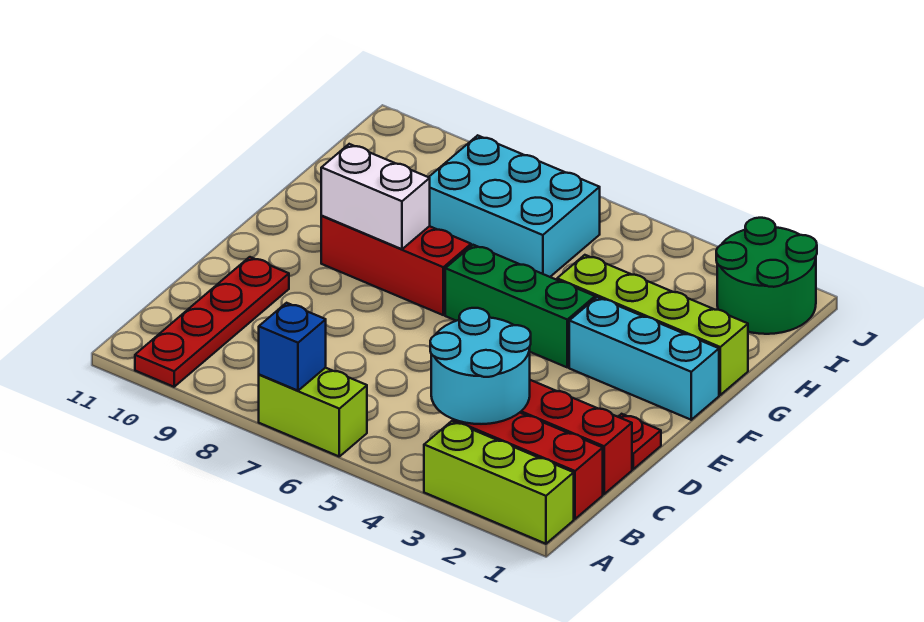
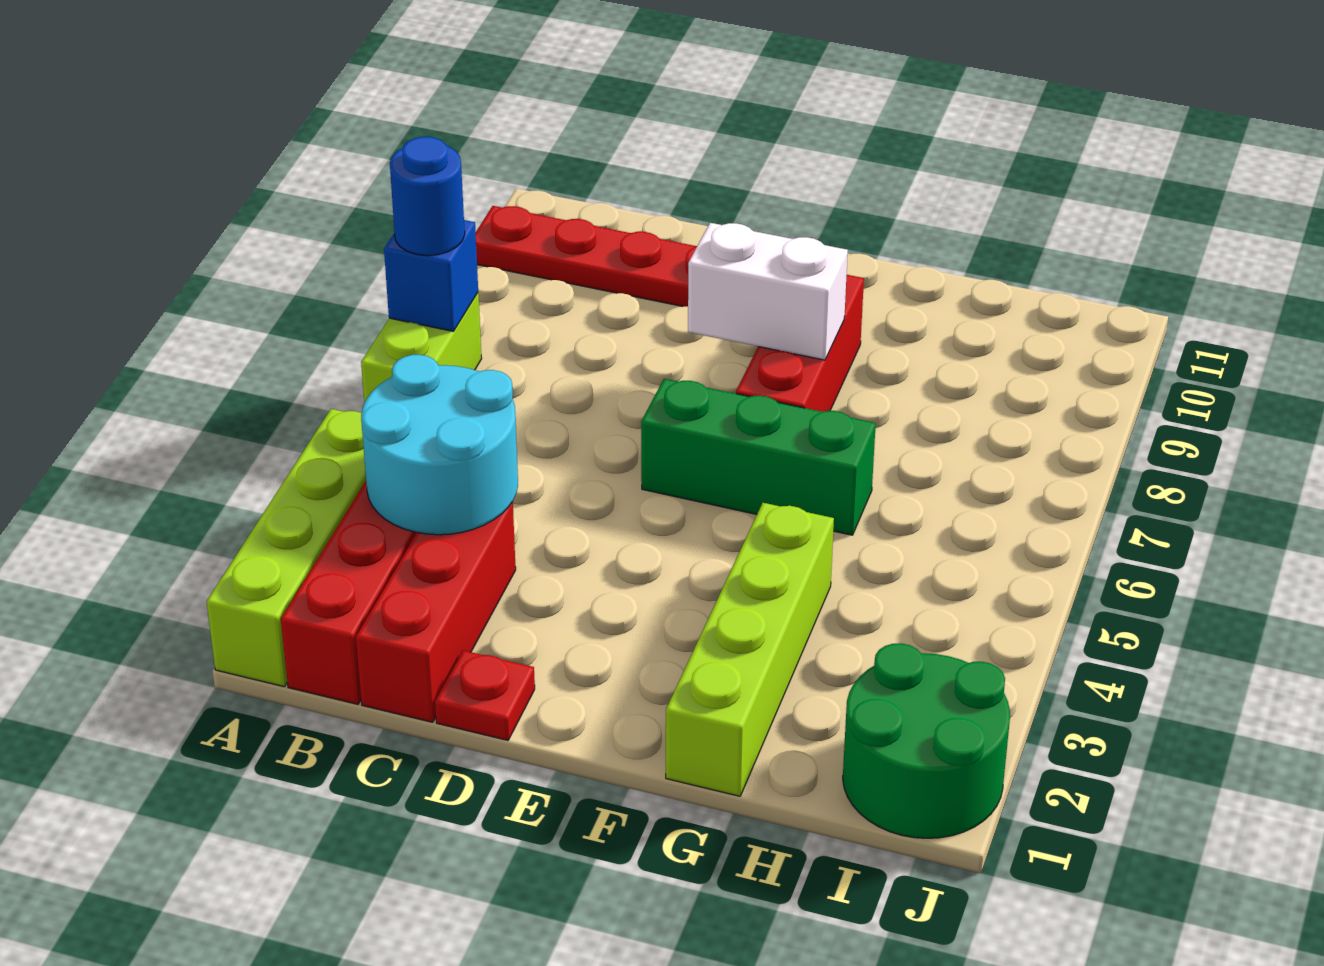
lime 1x3 brick [424,421,574,544] -> lime 1x4 brick [206,409,366,687]
none -> blue 1x1 round brick [390,137,465,256]
cyan 1x3 brick [569,297,719,420] -> none
green 1x3 brick [445,245,595,367] -> green 1x3 brick turned to [641,379,876,535]
white 1x2 brick [321,144,430,249] -> white 1x2 brick turned to [688,223,848,360]
cyan 2x3 brick [429,135,600,277] -> none

